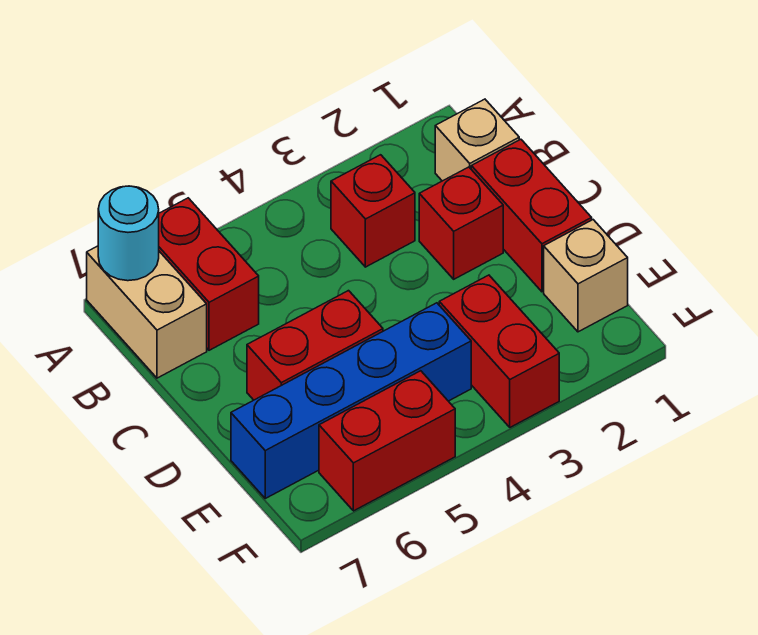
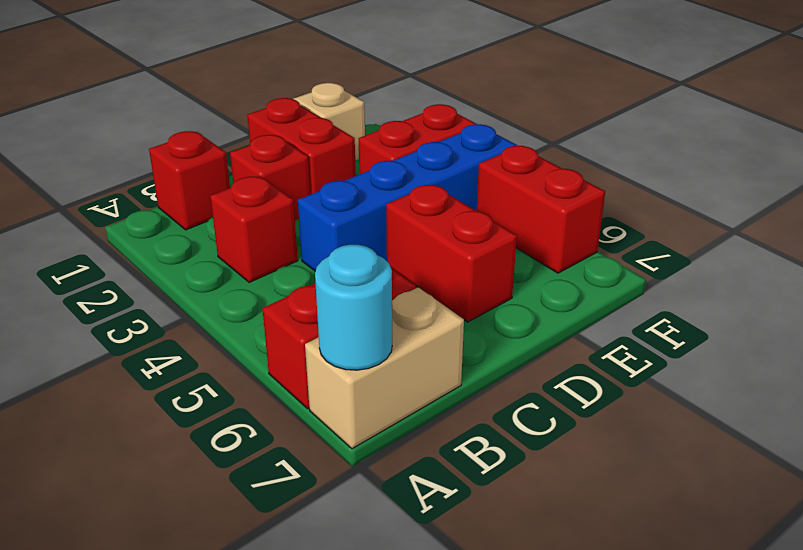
tan 1x1 brick [435,99,519,181] -> red 1x1 brick [149,131,230,230]
red 1x2 brick [471,139,592,292] -> red 1x2 brick turned to [247,98,356,194]
blue 1x4 brick [231,303,471,498] -> blue 1x4 brick turned to [298,124,517,271]

